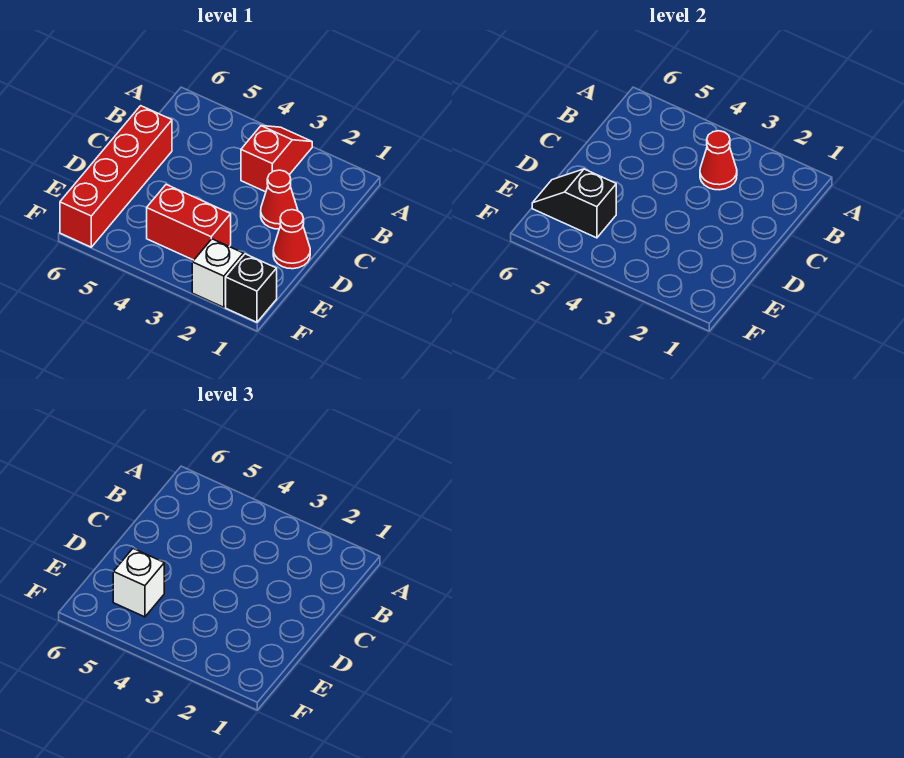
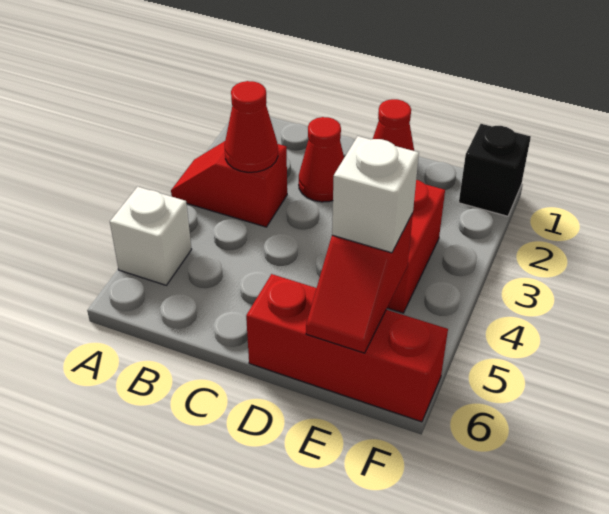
red 1x4 brick [60,106,172,247] -> red 1x3 brick [246,274,448,422]
black 1x2 slope [532,169,616,238] -> red 1x2 slope [306,213,413,353]
white 1x1 brick [192,239,243,307] -> white 1x1 brick moved to [110,187,192,285]

